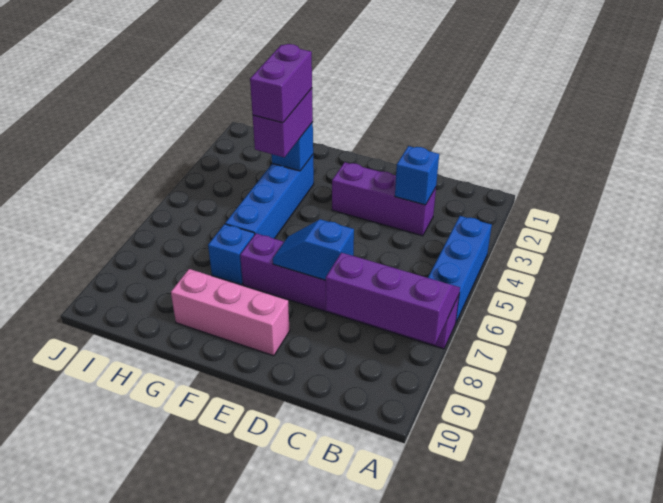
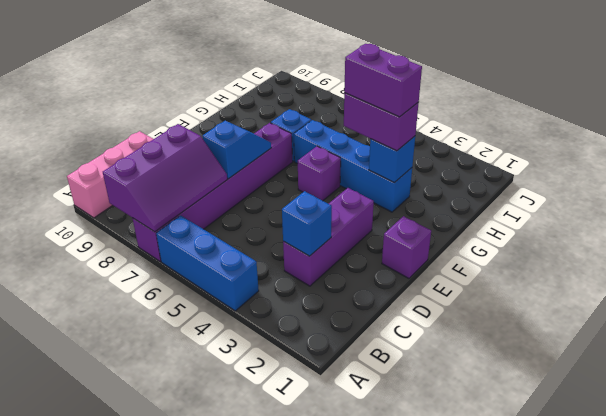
none -> purple 1x1 brick [382,216,431,278]
pink 1x3 brick [171,269,290,356] -> pink 1x3 brick moved to [67,131,153,218]
none -> purple 1x1 brick [298,146,341,201]

